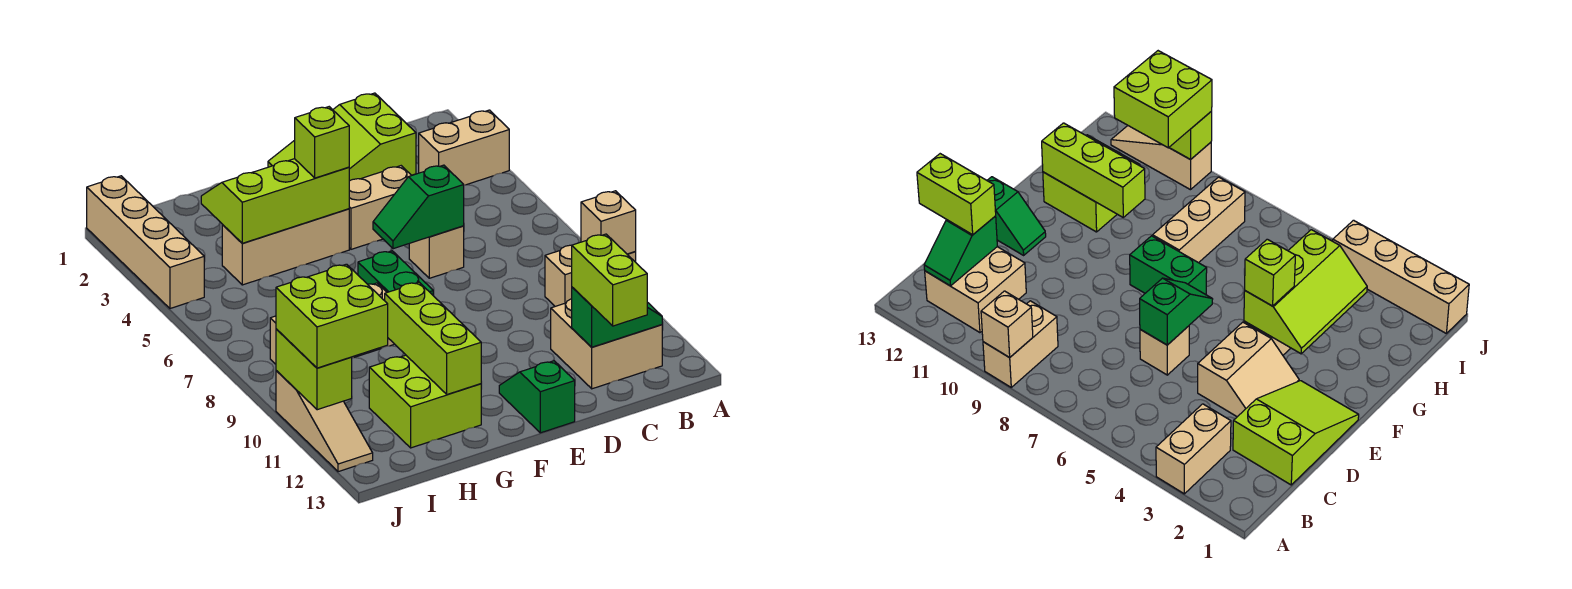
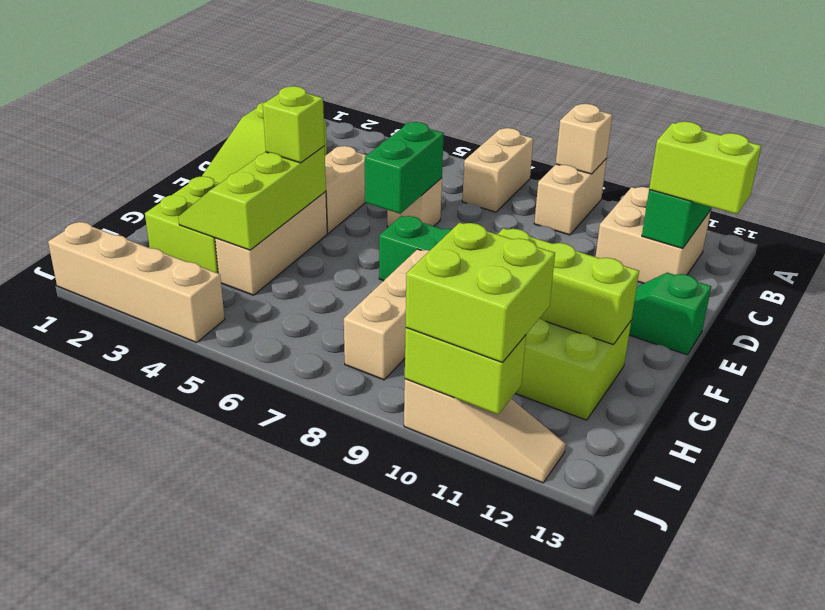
tan 1x2 brick [419,110,509,185] -> tan 1x2 brick moved to [462,128,533,212]
green 1x2 slope [373,165,464,249] -> green 1x2 brick [365,122,444,214]
none -> lime 2x2 brick [145,176,220,273]

